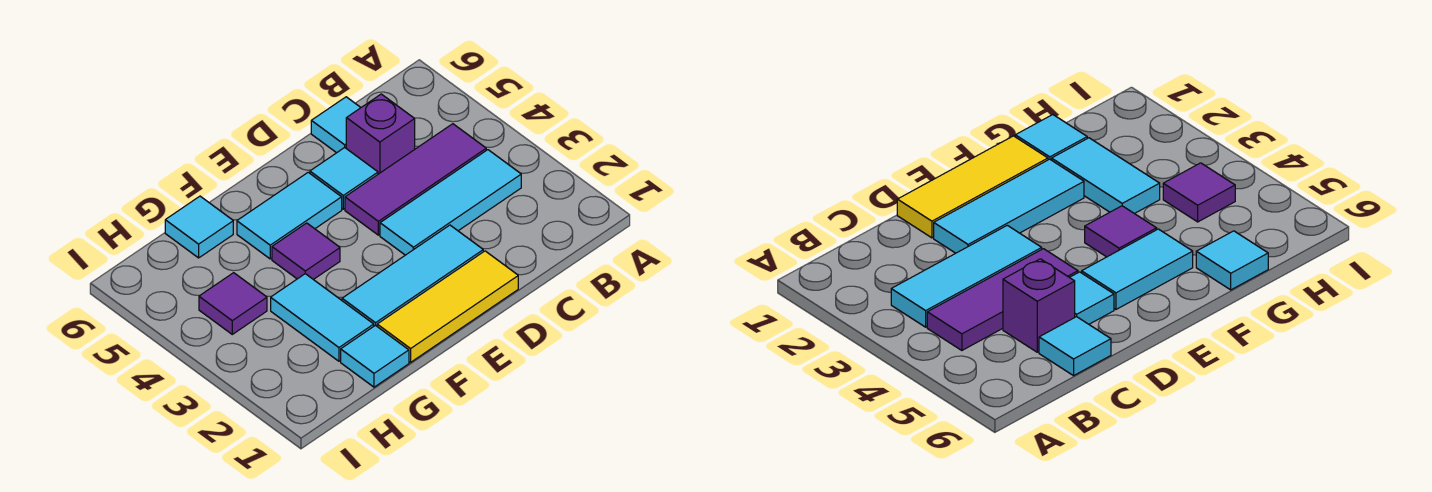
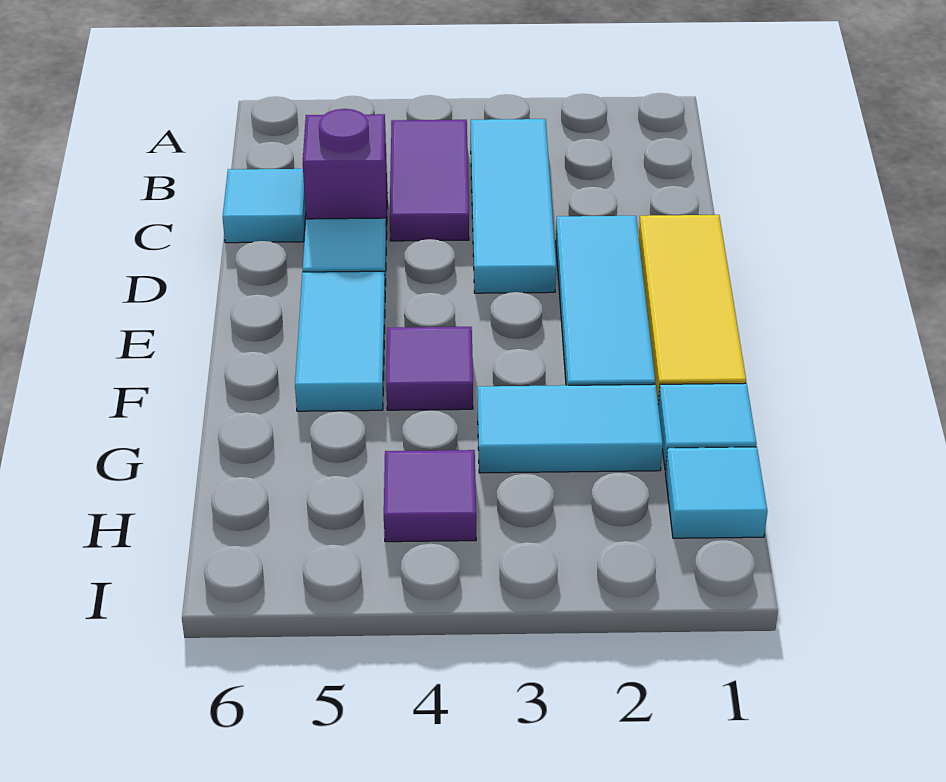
purple 1x3 tile [345,124,486,235] -> purple 1x2 tile [390,120,469,241]
cyan 1x1 tile [165,196,233,258] -> cyan 1x1 tile moved to [665,447,767,538]

